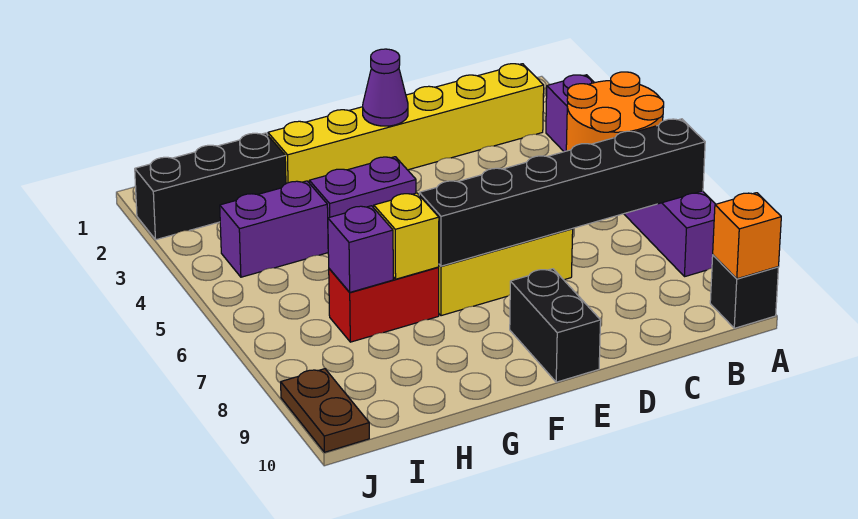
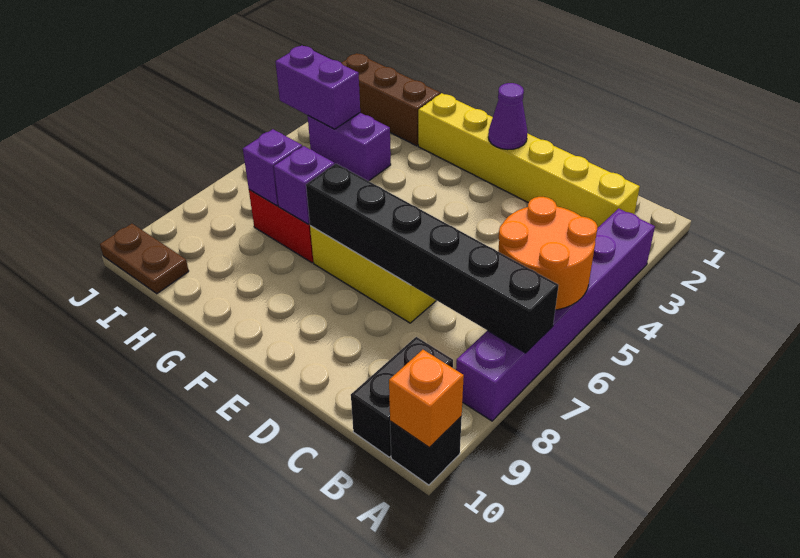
black 1x2 brick [510,269,601,382] -> black 1x2 brick moved to [351,337,453,457]
purple 1x2 brick [309,157,416,218] -> purple 1x2 brick moved to [275,46,360,129]
yellow 1x1 brick [374,193,439,279] -> purple 1x1 brick [274,146,334,224]
black 1x3 brick [135,133,286,240] -> brown 1x3 brick [341,53,440,146]
brown 1x2 plate [281,369,369,452] -> brown 1x2 plate turned to [100,224,189,294]

